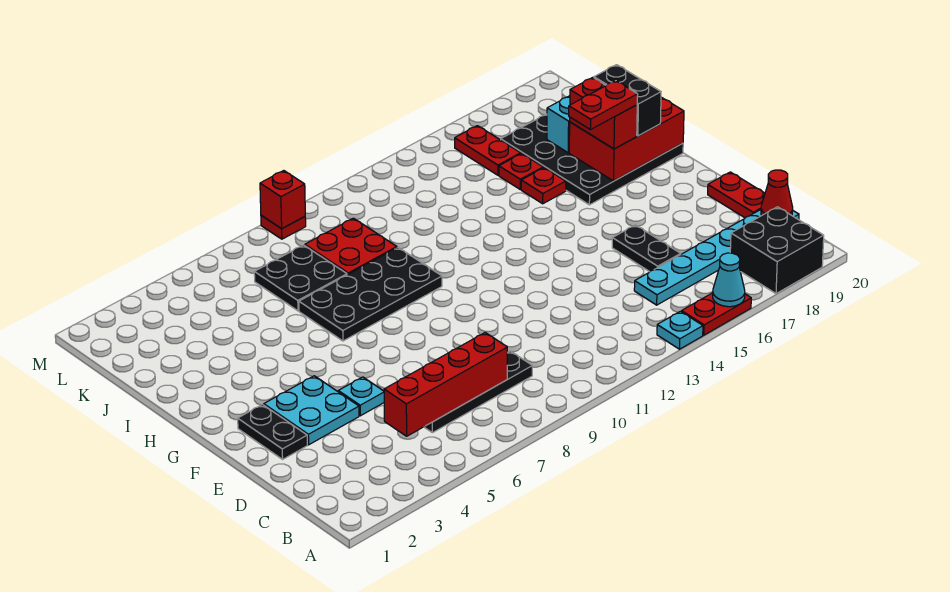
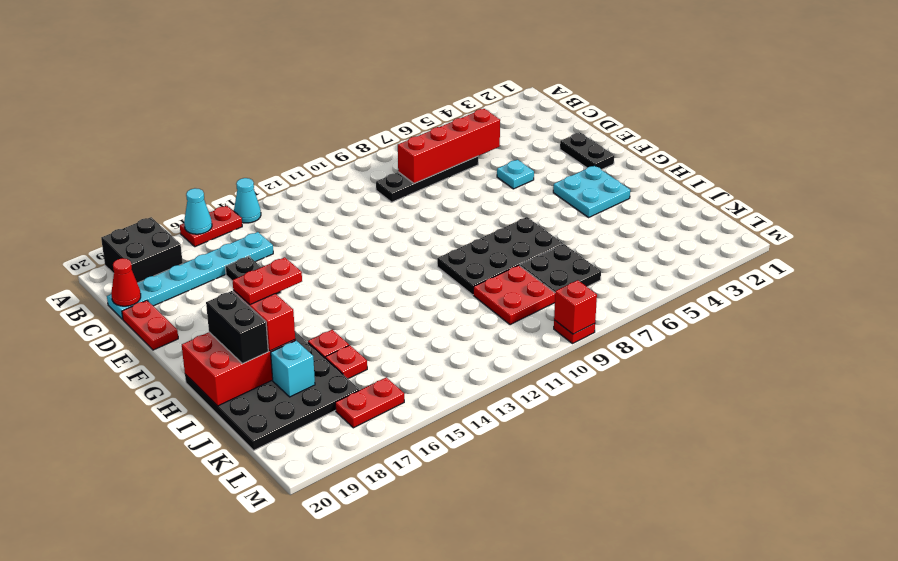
cyan 1x1 plate [657,311,703,349] -> cyan 1x1 cone [234,178,261,223]
cyan 2x2 plate [264,376,359,445] -> cyan 2x2 plate moved to [553,165,630,217]
red 1x2 plate [455,126,521,175] -> red 1x2 plate turned to [335,377,404,428]

